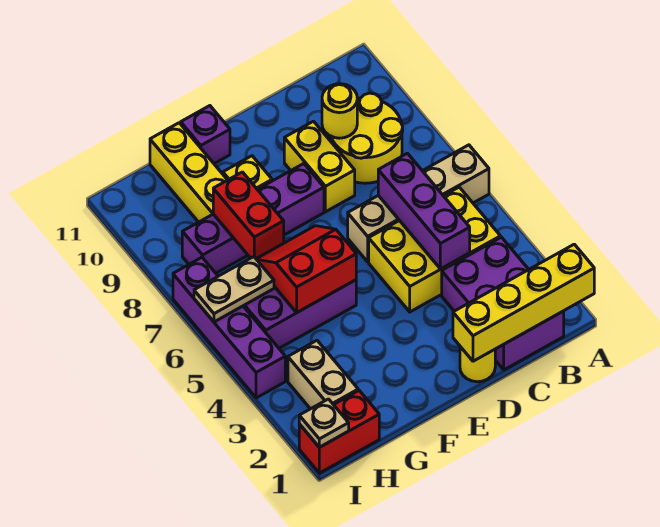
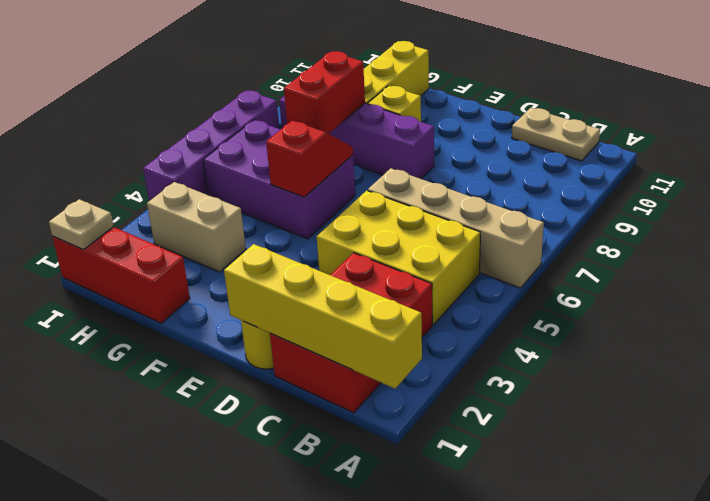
purple 2x3 brick [442,237,564,370] -> red 2x3 brick [270,253,432,413]
yellow 2x2 round brick [329,93,403,183] -> none
purple 1x3 brick [378,153,470,269] -> none
yellow 1x1 round brick [322,84,357,138] -> none
yellow 1x2 brick [284,121,355,212] -> none
red 2x2 slope [257,226,356,312] -> red 1x2 slope [266,121,353,197]
purple 1x1 brick [181,106,230,164] -> none
red 1x2 brick [299,391,379,473] -> red 1x3 brick [52,227,190,323]
tan 1x2 brick [288,341,358,409] -> tan 1x2 brick turned to [147,182,246,272]
tan 1x2 plate [194,257,274,322] -> tan 1x2 plate moved to [512,108,600,161]

